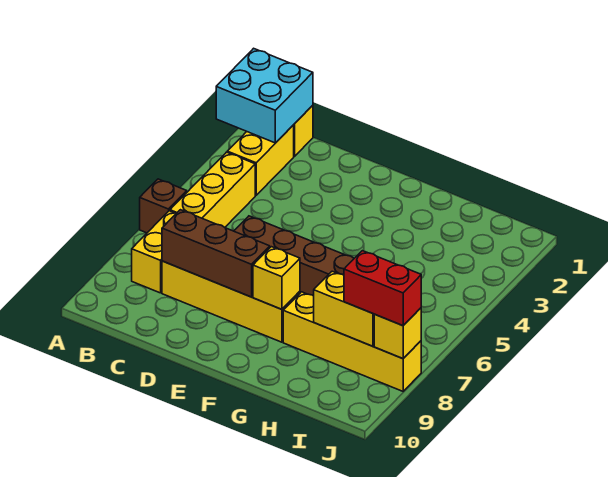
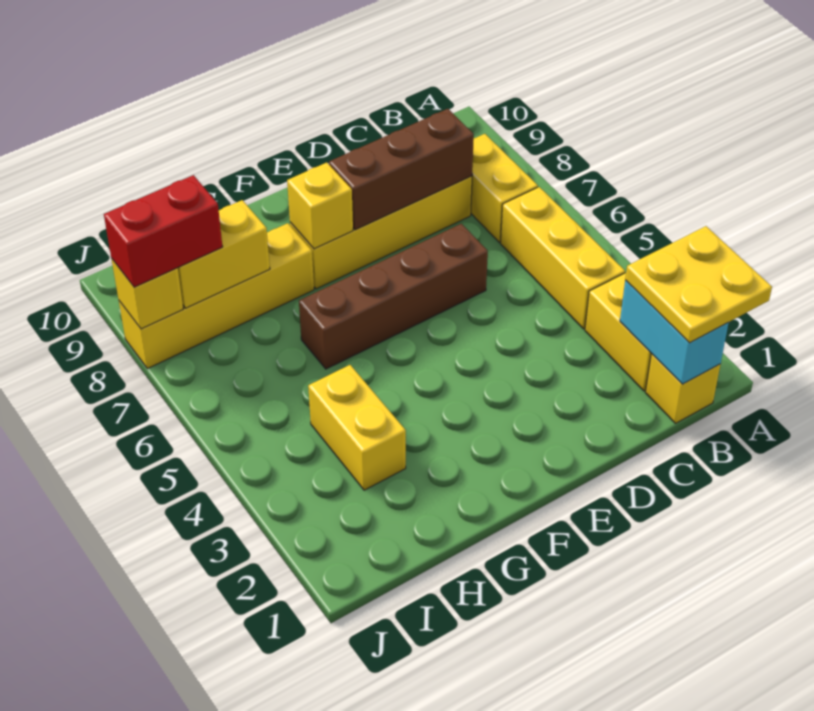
cyan 2x2 brick [216,48,313,143] -> cyan 1x2 brick [620,280,728,384]
none -> yellow 2x2 plate [625,226,772,343]
brown 1x1 brick [140,179,187,233] -> none
none -> yellow 1x2 brick [308,365,406,490]

